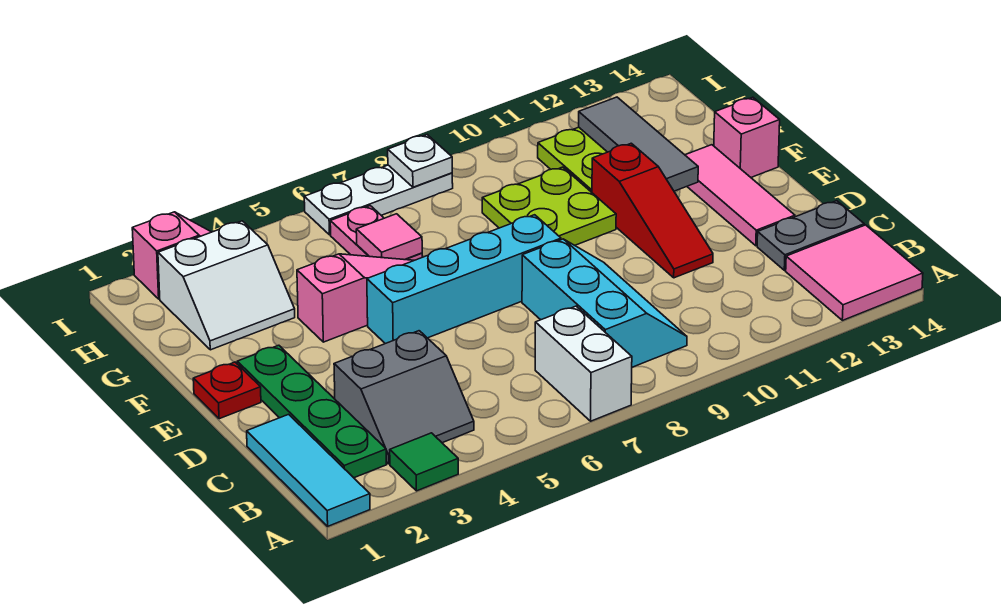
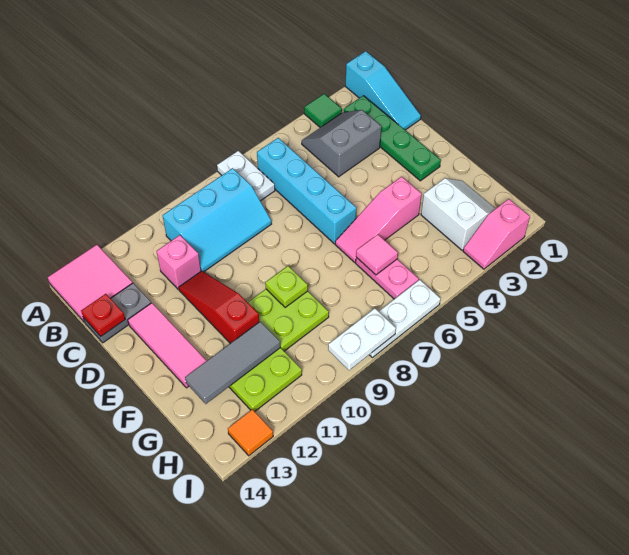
cyan 1x3 tile [247,414,370,526] -> cyan 1x3 slope [345,51,421,130]
white 1x2 brick [535,306,632,421] -> white 1x2 plate [217,151,275,201]
cyan 2x3 slope [522,239,687,367] -> cyan 2x3 slope turned to [163,168,271,272]
red 1x1 plate [193,362,261,419] -> red 1x1 plate moved to [81,294,125,336]
cyan 1x4 brick [367,215,561,344] -> cyan 1x4 brick turned to [257,138,356,244]
none -> lime 1x1 plate [265,266,308,308]
grey 1x3 tile [579,97,698,191] -> grey 1x3 tile turned to [185,322,280,404]
pink 1x1 brick [714,97,780,177] -> pink 1x1 brick moved to [156,235,201,290]
white 2x2 slope [158,221,295,350] -> white 2x2 slope turned to [421,178,496,250]
white 1x1 plate [388,135,452,187] -> white 1x2 plate [328,308,396,370]
none -> orange 1x1 tile [228,409,273,456]

